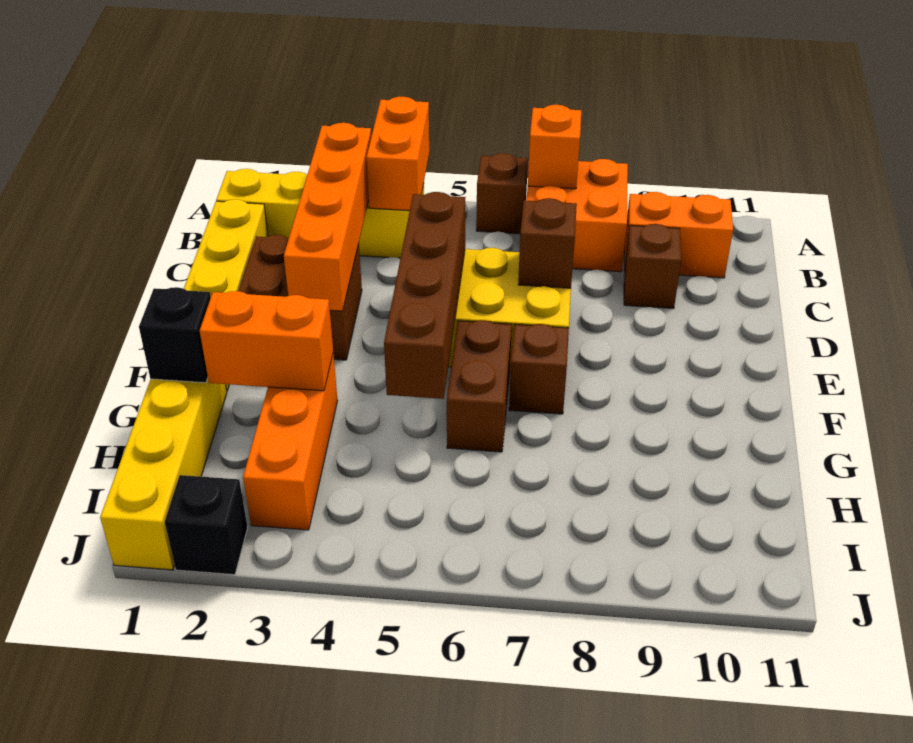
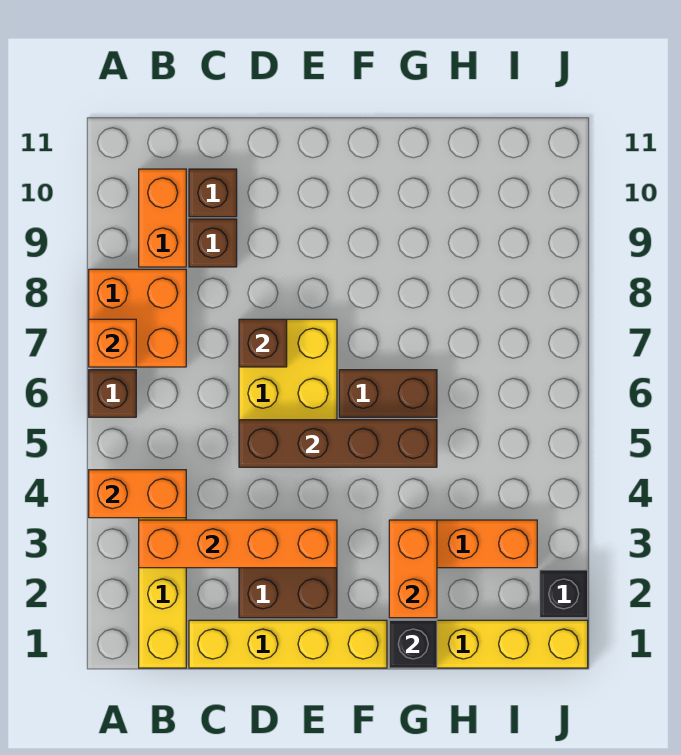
brown 1x1 brick [509,324,569,414] -> brown 1x1 brick moved to [189,169,237,217]

